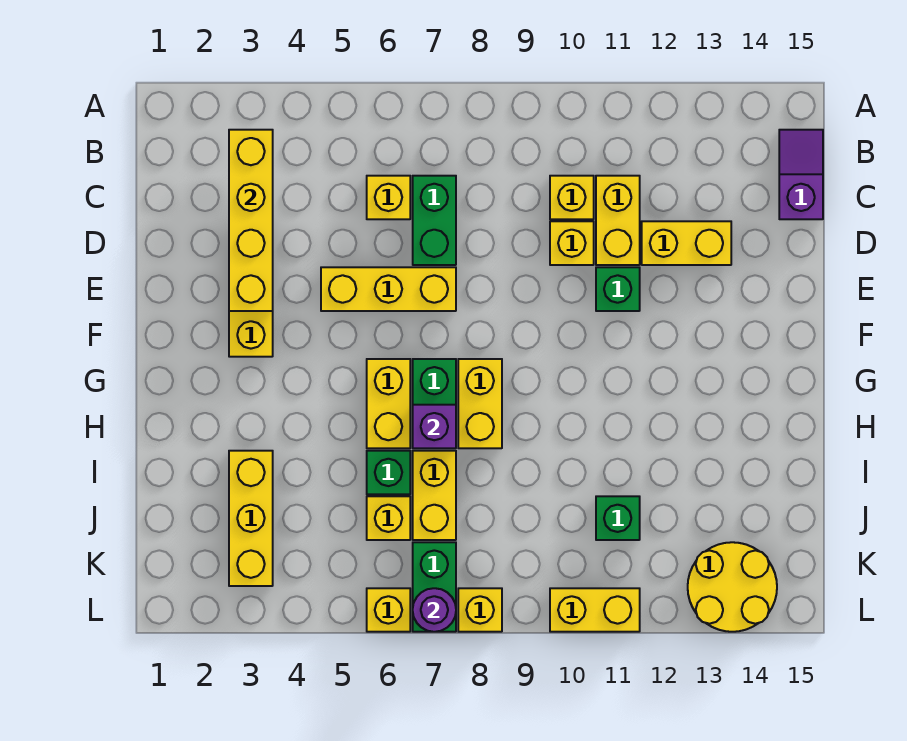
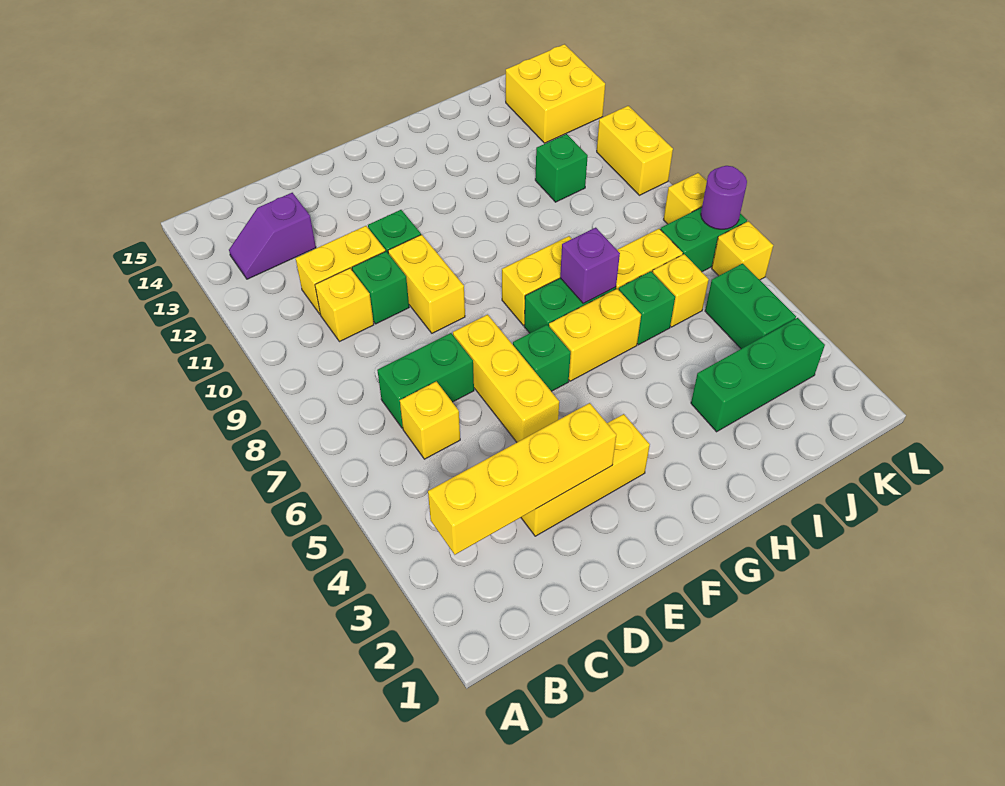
purple 1x2 slope [779,130,823,219] -> purple 1x2 slope moved to [229,193,316,279]
yellow 1x1 brick [550,221,594,265] -> green 1x1 brick [352,251,409,324]
yellow 1x2 brick [642,221,731,265] -> yellow 1x2 brick moved to [388,235,465,333]
none -> green 1x1 brick [513,325,571,391]
yellow 1x3 brick [229,451,273,586] -> green 1x3 brick [691,318,825,432]
none -> green 1x2 brick [705,263,796,349]
yellow 2x2 round brick [688,542,777,632] -> yellow 2x2 brick [506,44,605,143]

